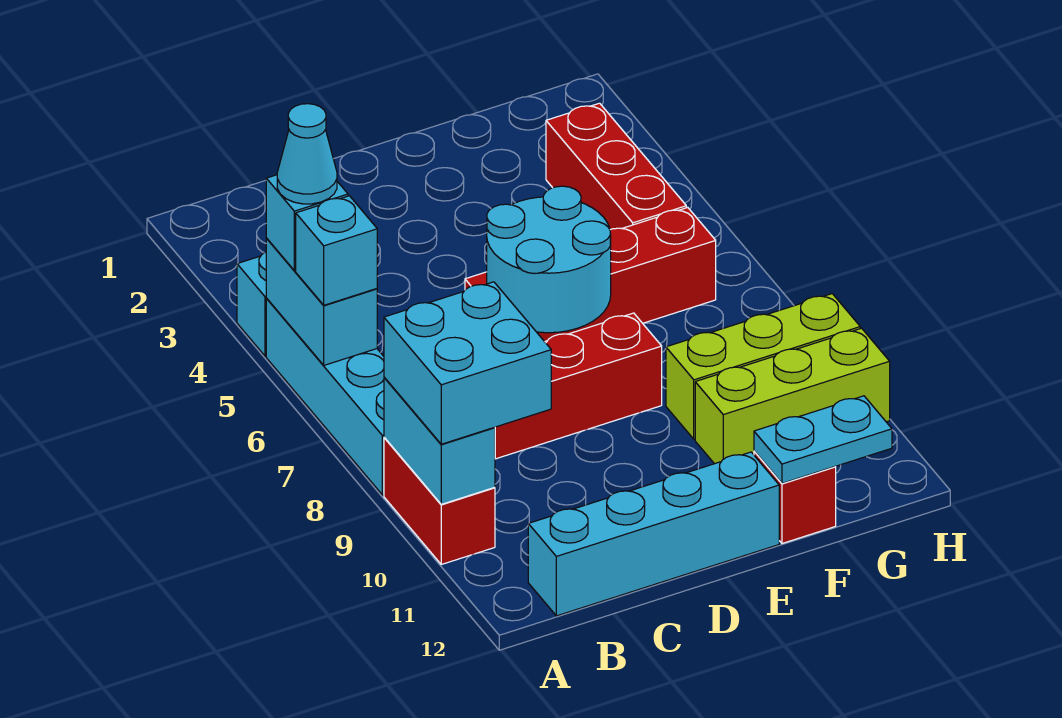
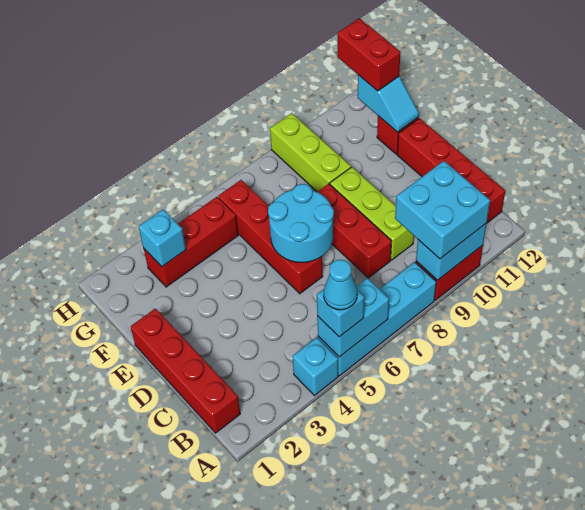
cyan 1x1 brick [296,196,377,305] -> cyan 1x1 brick moved to [139,210,186,267]
none -> red 1x4 brick [130,308,240,433]
cyan 1x4 brick [528,452,779,616] -> red 1x4 brick [397,118,505,223]
lime 1x3 brick [695,328,890,464] -> lime 1x3 brick moved to [330,167,414,260]
cyan 1x2 plate [754,396,892,483] -> cyan 1x2 slope [358,75,419,132]
none -> red 1x2 brick [338,18,400,91]

